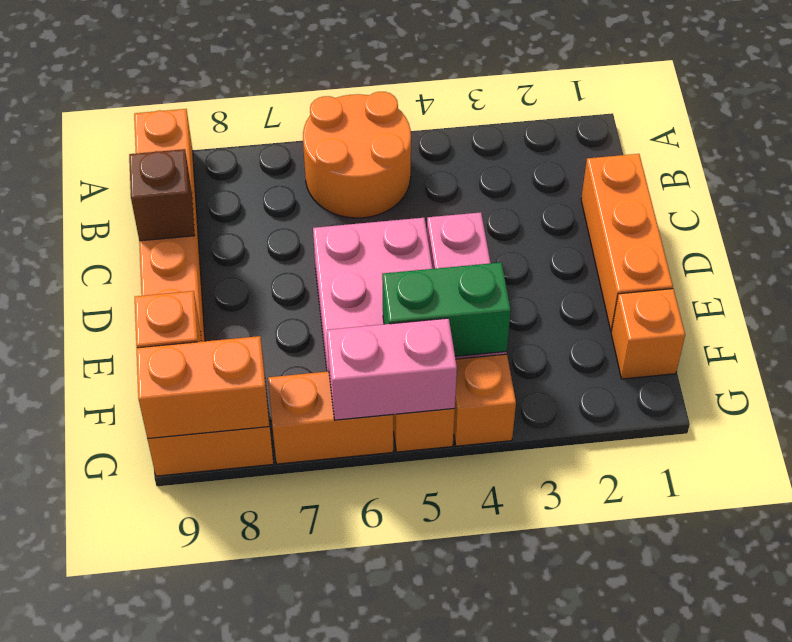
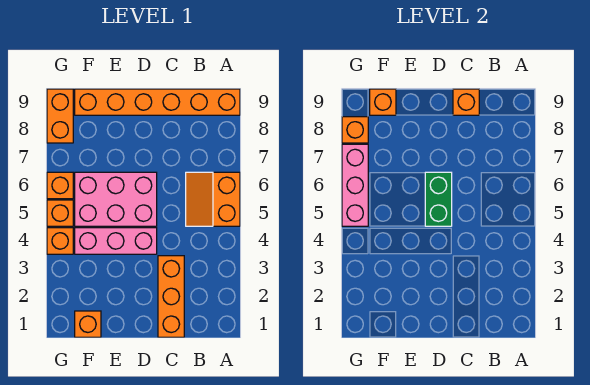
orange 2x2 round brick [303,92,411,218] -> orange 2x2 slope [186,172,240,226]
orange 1x3 brick [581,154,673,331] -> orange 1x3 brick turned to [158,256,184,337]
brown 1x1 brick [129,149,194,241] -> orange 1x1 brick [453,89,479,115]
green 1x2 brick [382,262,511,356] -> green 1x2 brick moved to [425,172,452,226]
pink 1x2 brick [327,318,457,420] -> pink 1x3 brick [342,144,368,226]
orange 1x2 brick [268,371,393,464] -> orange 1x1 brick [47,172,73,199]
orange 1x2 brick [137,336,269,439] -> orange 1x1 brick [342,117,368,143]

